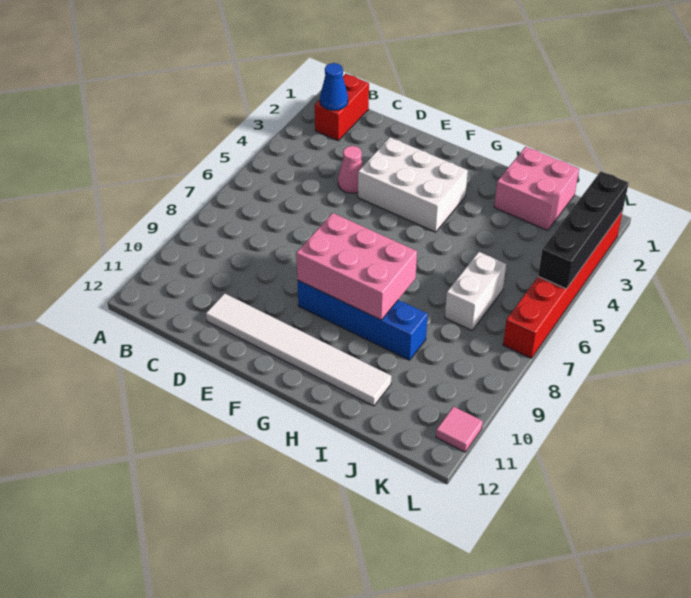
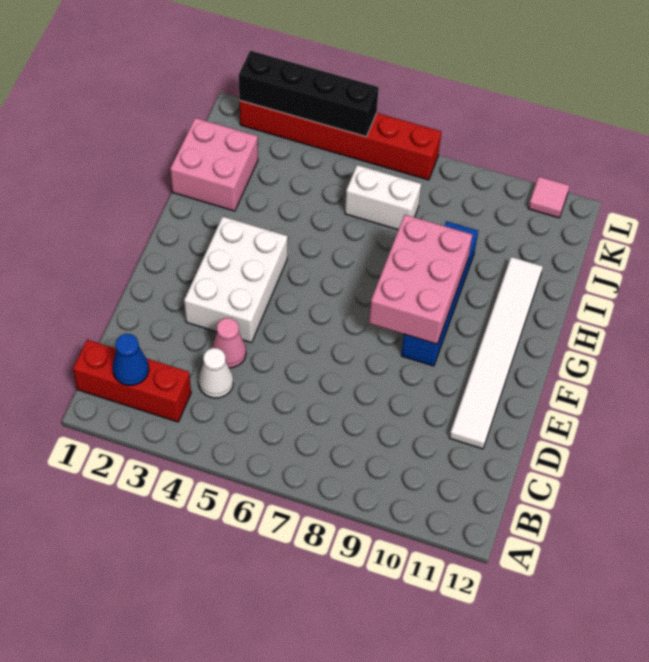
red 1x2 brick [315,74,369,141] -> red 1x3 brick [73,340,191,422]
none -> white 1x1 cone [198,348,233,398]

